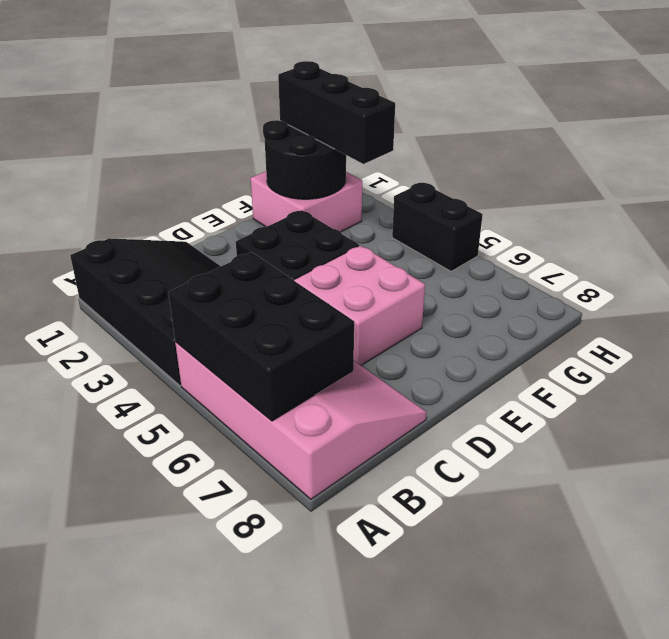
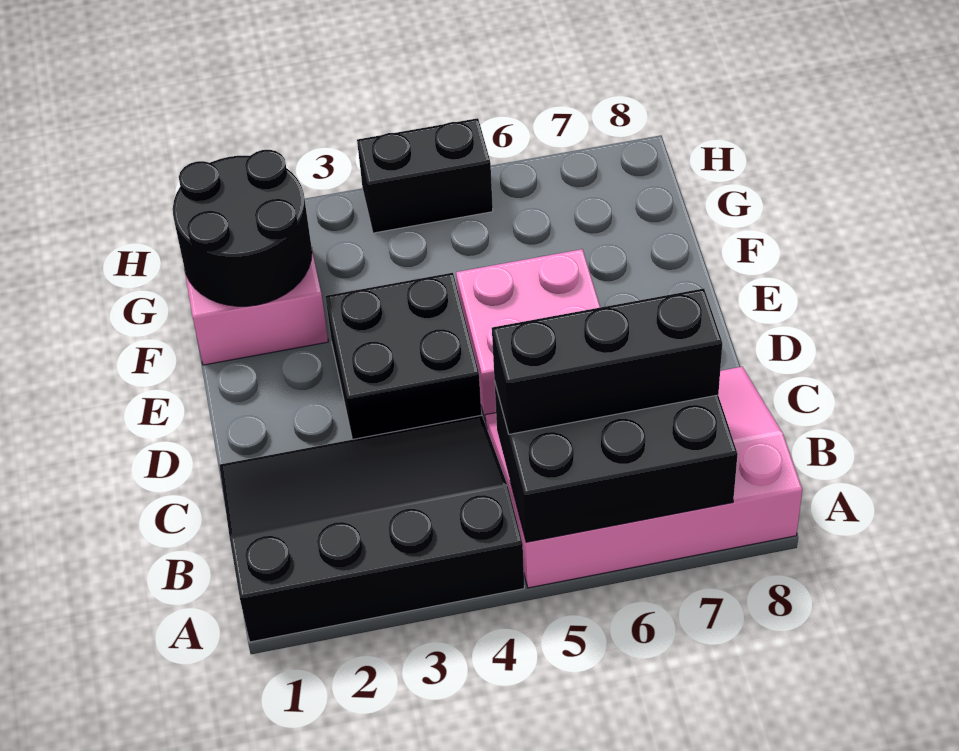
black 1x3 brick [278,61,395,164] -> black 1x3 brick moved to [492,289,722,434]

